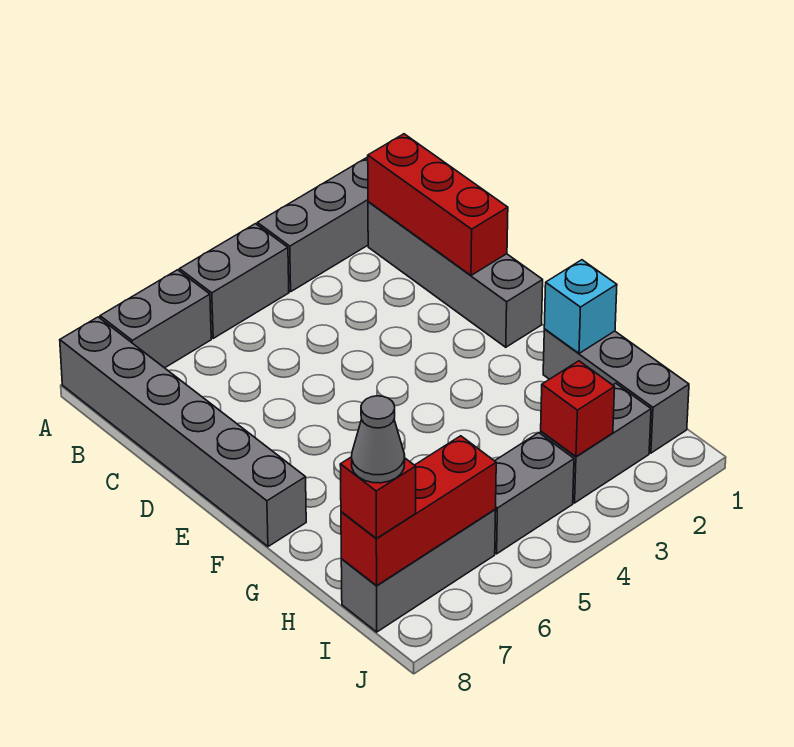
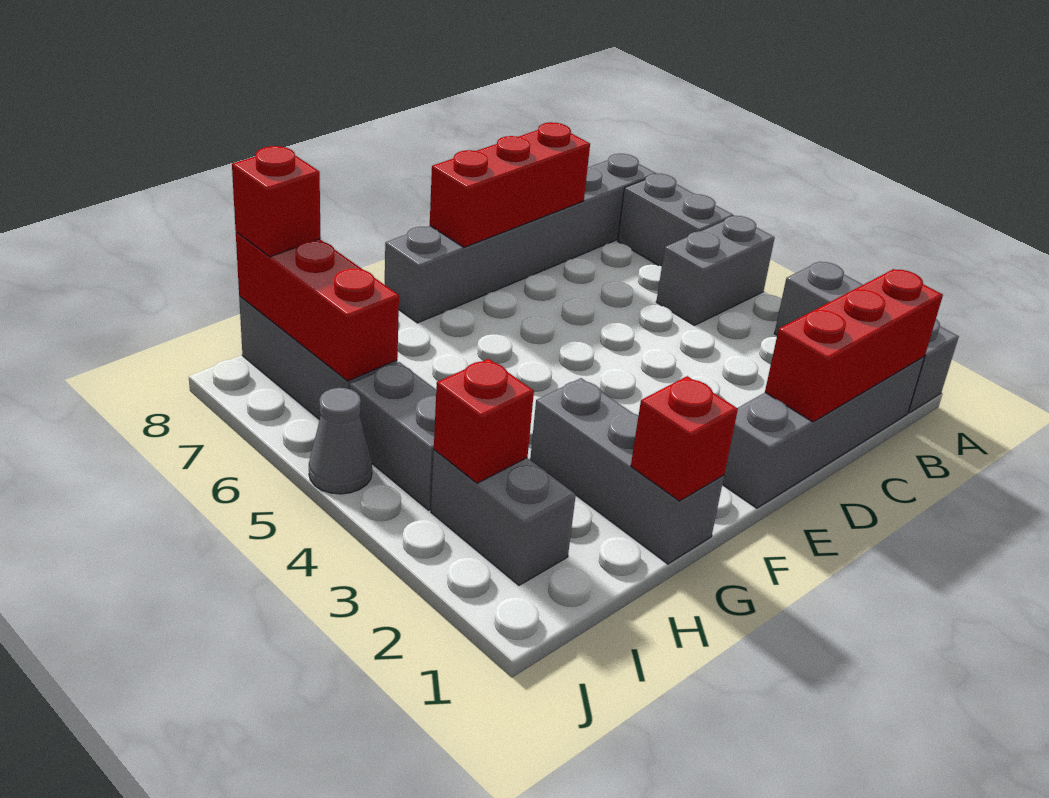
grey 1x2 brick [180,224,289,338] -> grey 1x2 brick turned to [656,216,775,325]
none -> red 1x3 brick [430,122,590,247]
grey 1x3 brick [543,329,689,453] -> grey 1x3 brick turned to [530,378,724,564]
cyan 1x1 brick [544,260,617,353] -> red 1x1 brick [631,376,738,501]
grey 1x1 cone [352,396,405,483] -> grey 1x1 cone moved to [309,388,372,494]

